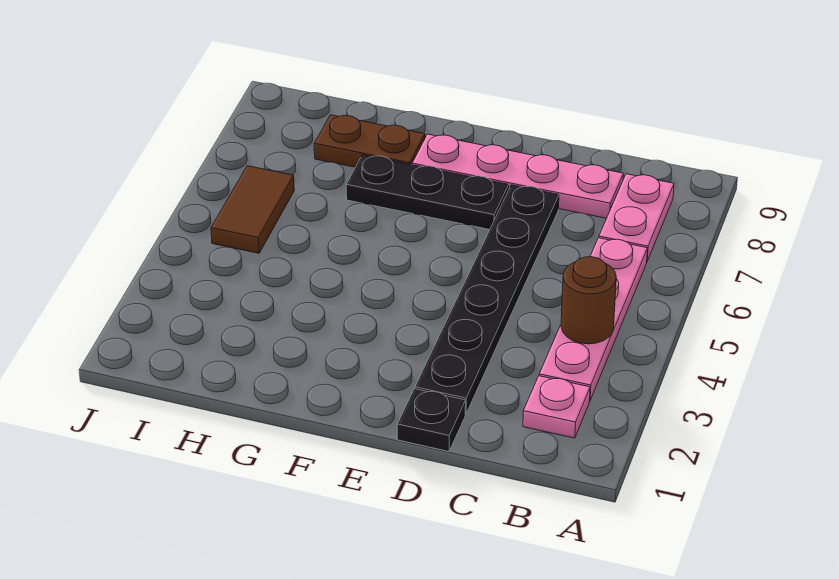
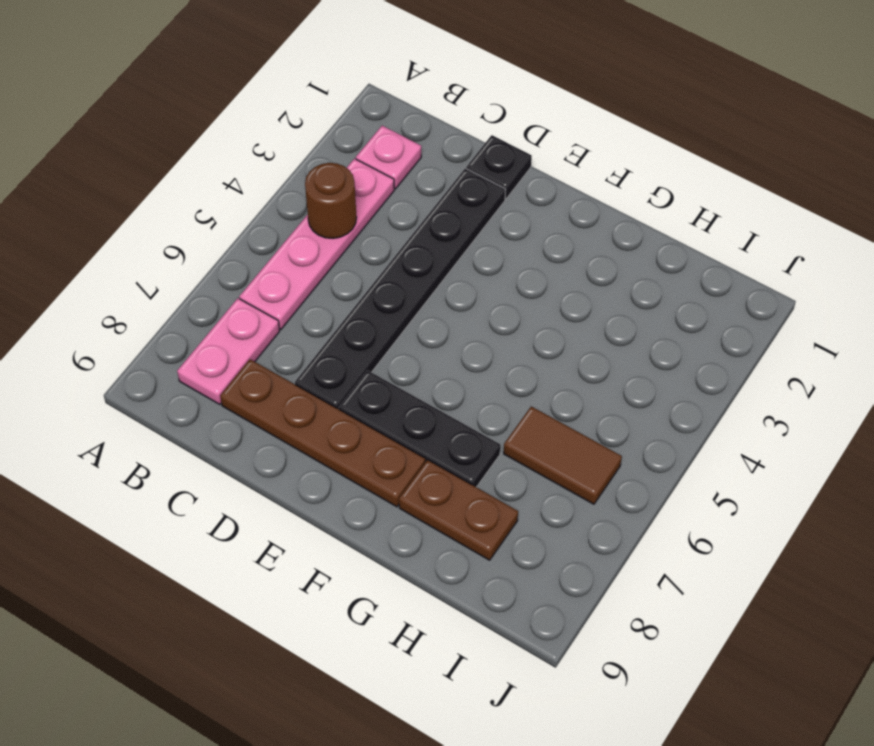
pink 1x4 plate [412,134,623,218] -> brown 1x4 plate [220,359,425,507]
brown 1x2 tile [211,166,294,253] -> brown 1x2 tile turned to [504,406,622,504]

